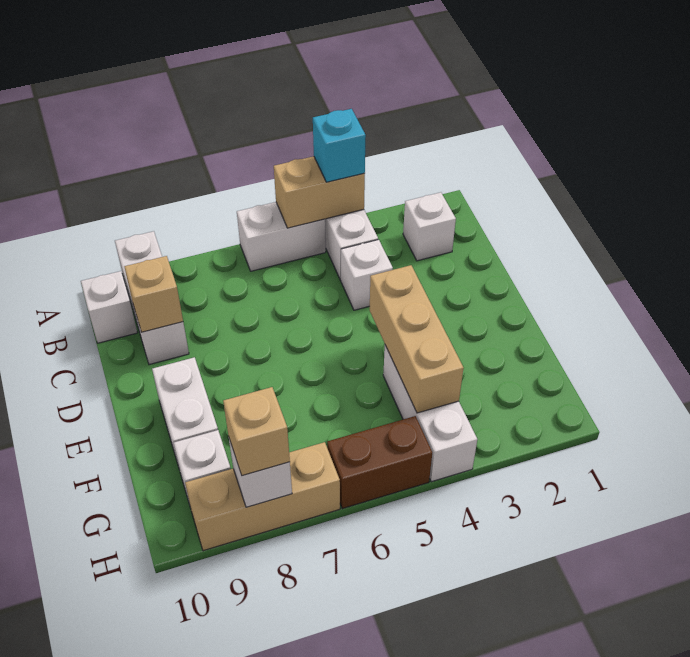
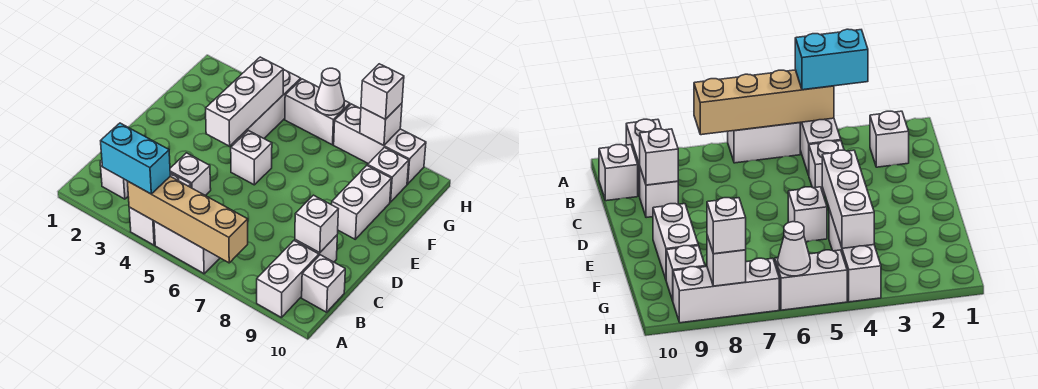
tan 1x2 brick [274,156,365,228] -> tan 1x4 brick [127,176,248,263]
cyan 1x1 brick [313,109,366,182] -> cyan 1x2 brick [101,123,170,194]
tan 1x1 brick [124,256,183,332] -> white 1x1 brick [295,195,338,253]
tan 1x3 brick [370,265,464,413] -> white 1x3 brick [206,57,283,146]
none -> white 1x1 brick [231,131,272,185]
brown 1x2 brick [327,416,432,509] -> white 1x2 brick [285,79,350,145]
none -> white 1x1 cone [315,68,345,115]
tan 1x3 brick [185,442,340,551] -> white 1x3 brick [334,104,426,184]
tan 1x1 brick [223,387,290,476] -> white 1x1 brick [361,64,404,119]

